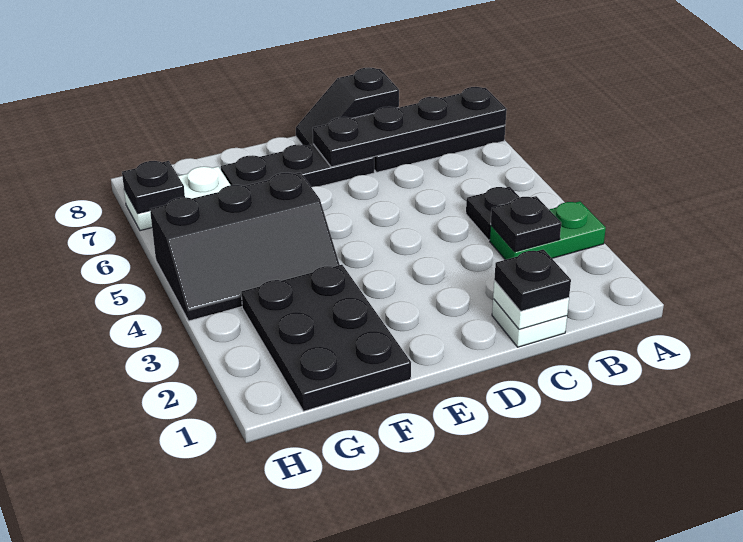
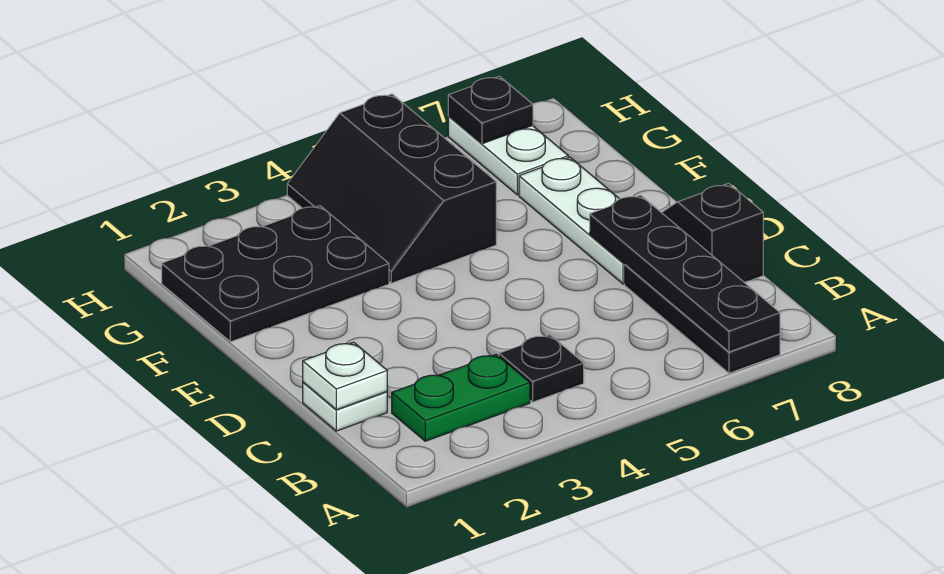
green 1x2 plate [490,201,606,260] -> green 1x2 plate turned to [392,354,530,441]
black 1x1 plate [491,196,561,252] -> none
black 1x1 plate [494,249,571,311] -> none
black 1x3 plate [221,144,374,187] -> white 1x3 plate [519,157,625,284]

